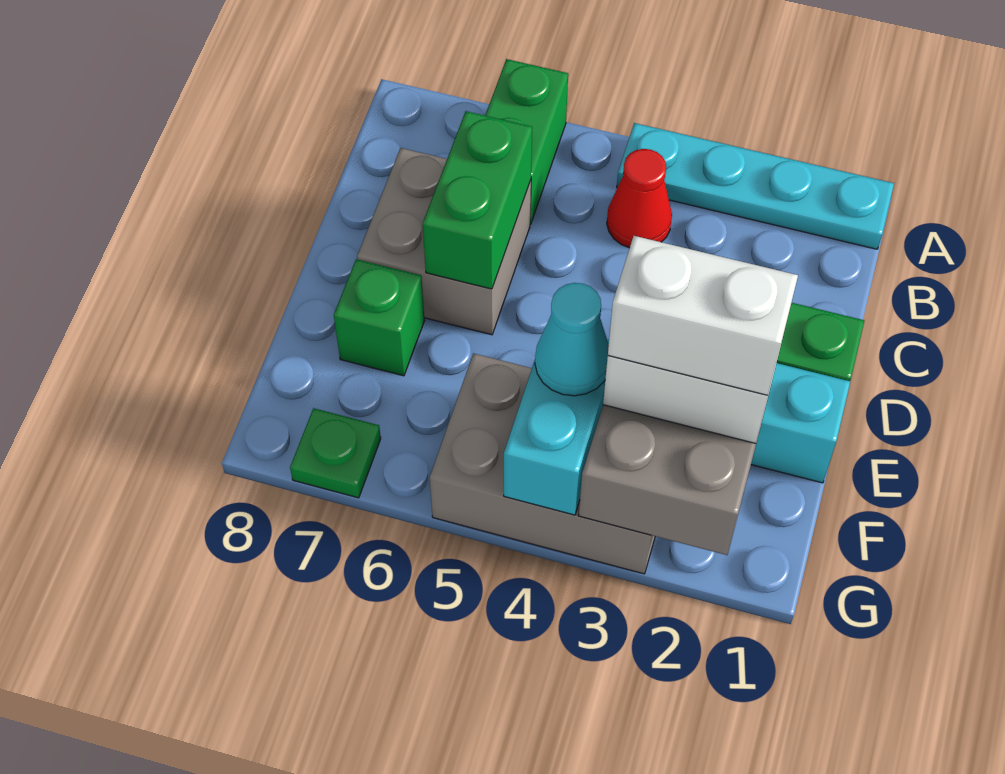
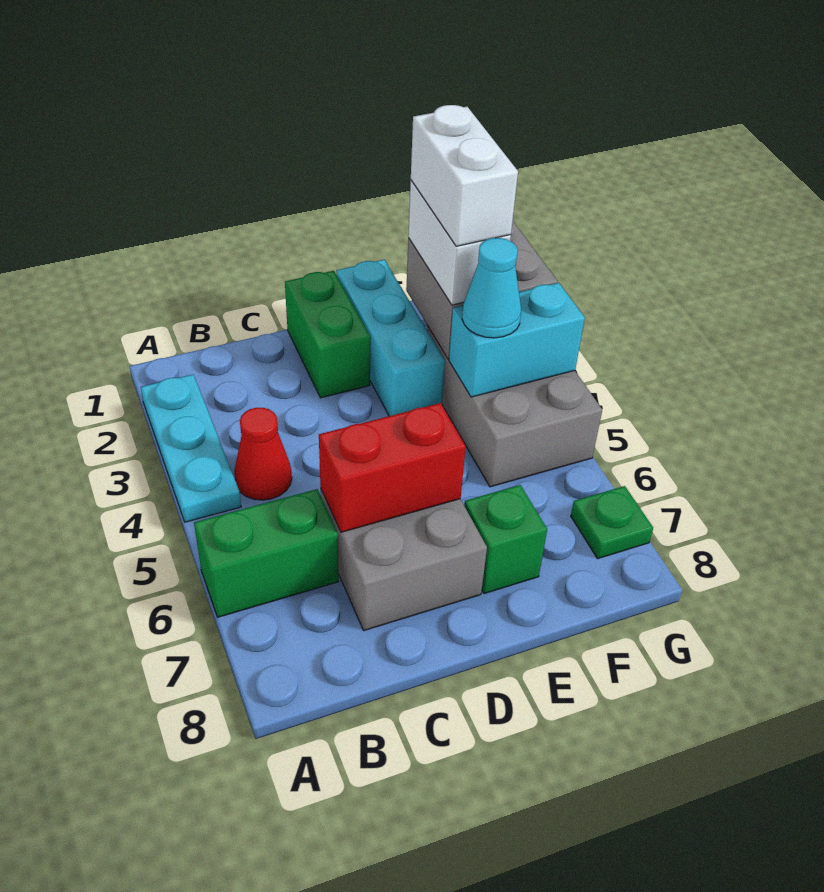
cyan 1x4 plate [617,123,894,249] -> cyan 1x3 plate [141,375,241,522]
green 1x2 brick [423,111,532,289] -> red 1x2 brick [319,403,466,532]

